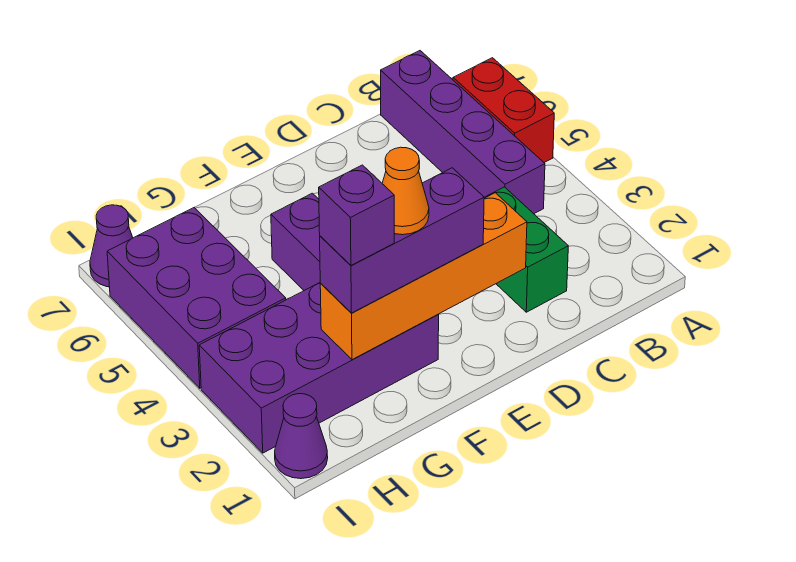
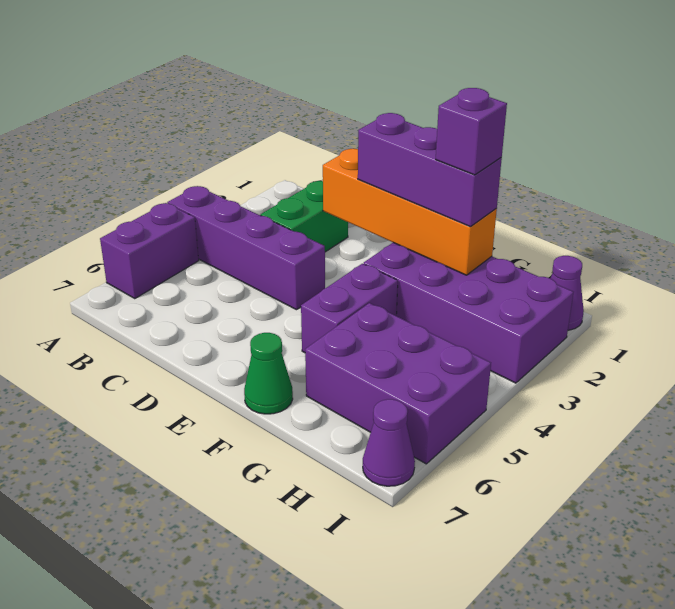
red 1x2 brick [453,58,554,163] -> purple 1x2 brick [100,203,199,299]
purple 1x4 brick [381,51,545,214] -> purple 1x4 brick turned to [167,186,325,310]
orange 1x1 cone [382,147,429,235] -> none
none -> green 1x1 cone [244,333,293,414]
purple 2x3 brick [107,208,286,388] -> purple 2x3 brick turned to [305,303,491,464]

